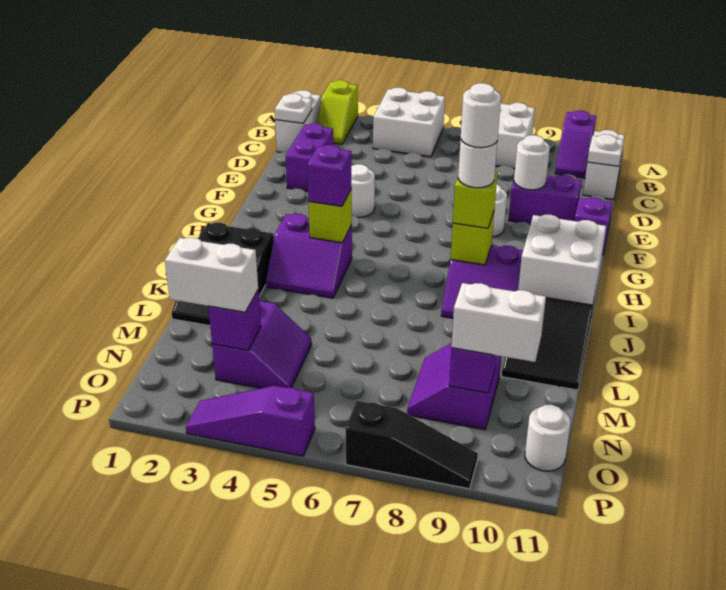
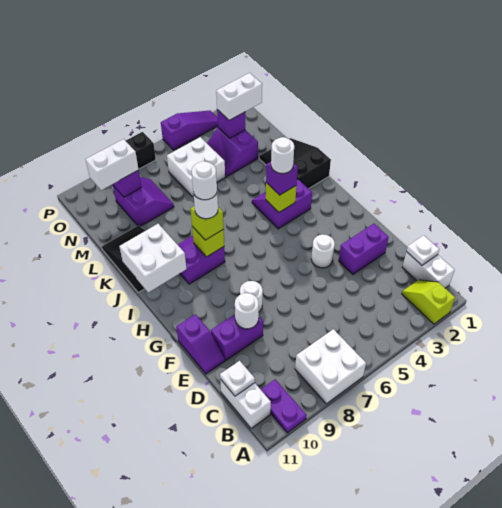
white 2x2 brick [373,88,445,157] -> white 2x2 brick moved to [167,137,225,196]
purple 1x2 slope [555,111,596,178] -> purple 1x2 plate [261,379,307,433]
purple 1x2 brick [286,123,333,191] -> purple 1x2 brick turned to [339,224,389,274]
white 1x1 round brick [525,405,571,471] -> white 1x1 round brick moved to [271,137,294,174]

